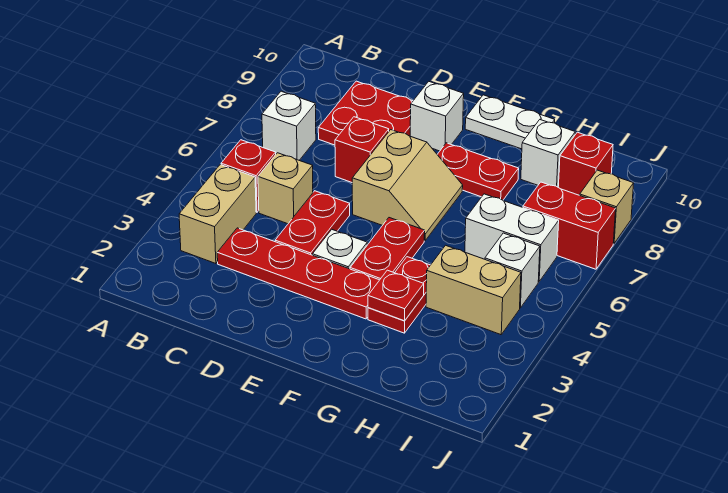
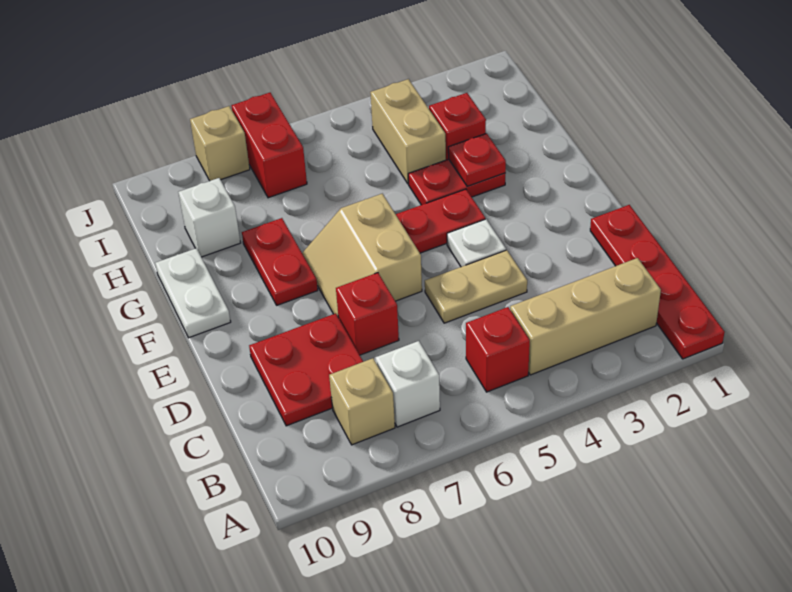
tan 1x2 brick [179,165,256,264] -> tan 1x3 brick [510,258,661,375]
red 1x4 plate [217,228,379,319] -> red 1x4 plate moved to [590,205,725,359]
tan 1x1 brick [258,153,313,224] -> tan 1x1 brick moved to [329,358,395,445]
red 1x2 plate [275,191,350,255] -> tan 1x2 plate [425,250,527,323]
tan 2x2 slope [352,130,463,241] -> tan 2x2 slope turned to [302,194,422,316]
white 1x1 brick [410,82,464,151] -> none
white 1x2 brick [465,194,559,282] -> none
white 1x1 brick [485,233,540,308] -> none
red 1x1 brick [558,132,613,195] -> red 1x1 brick moved to [429,93,486,160]

